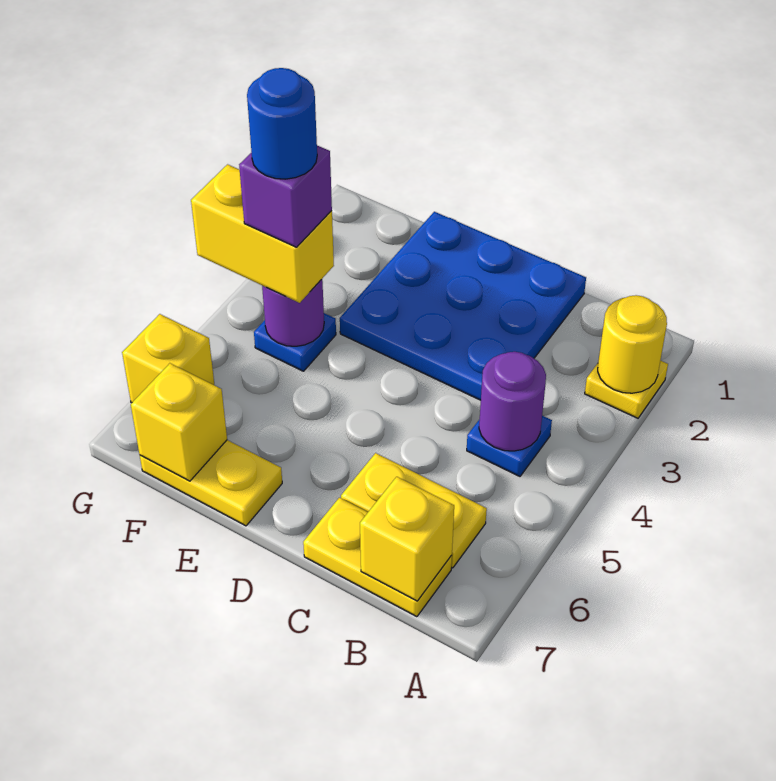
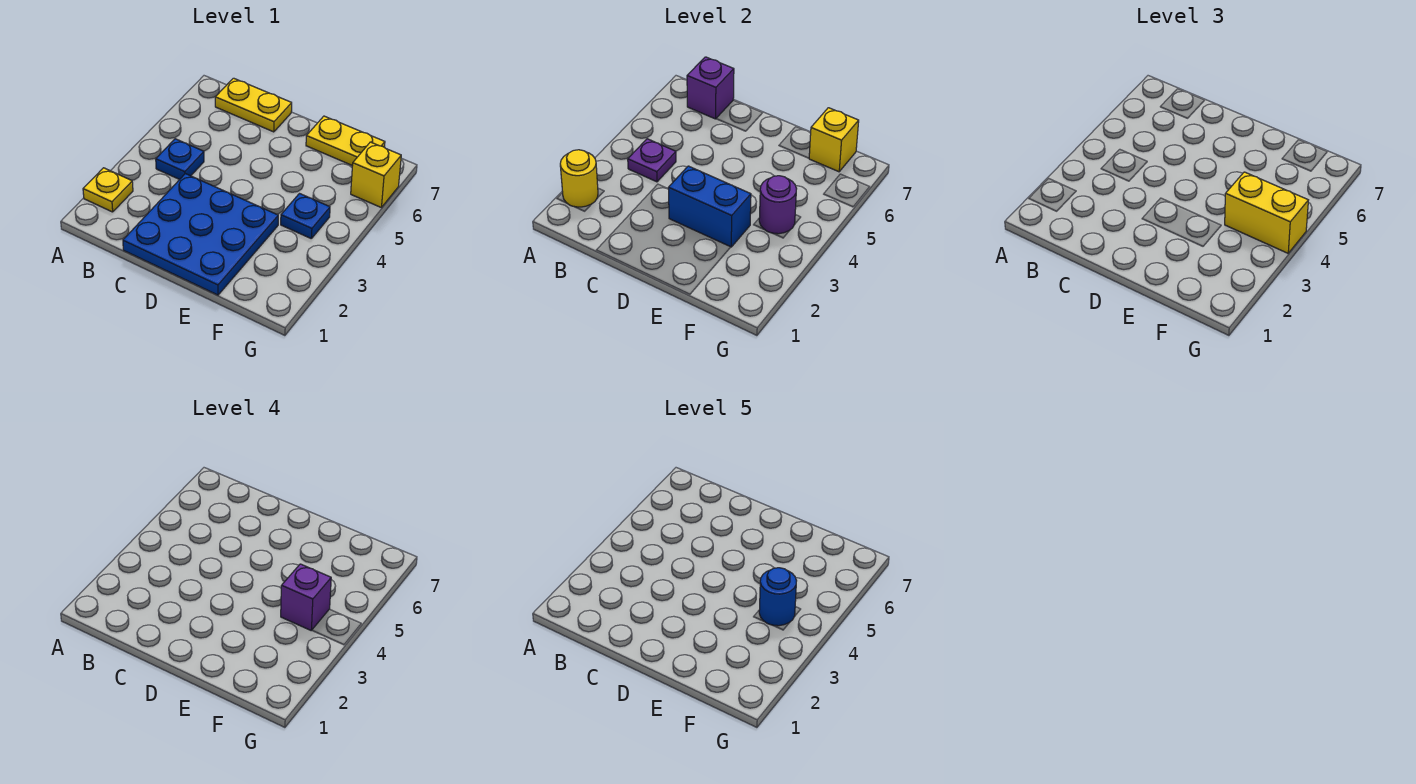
purple 1x1 round brick [479,352,546,451] -> purple 1x1 plate [628,139,676,182]
yellow 1x2 plate [341,453,487,568] -> none
yellow 1x1 brick [360,477,454,601] -> purple 1x1 brick [687,57,734,119]
none -> blue 1x2 brick [668,166,751,247]

